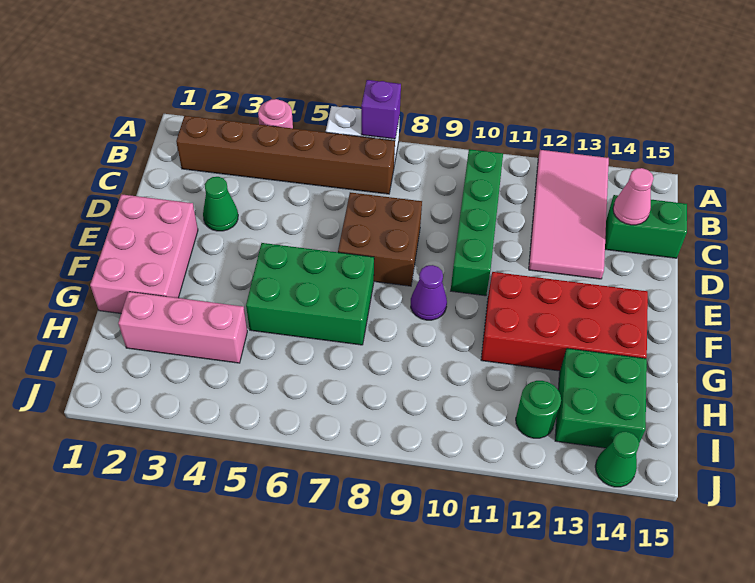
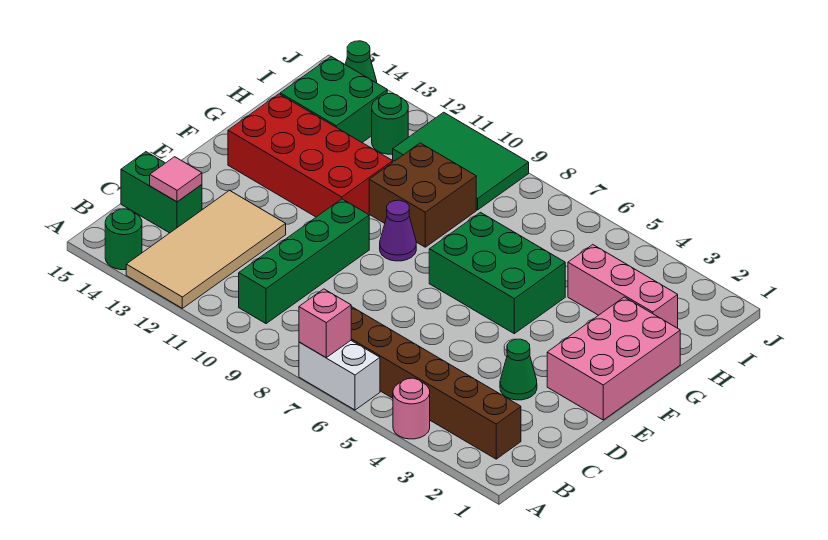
purple 1x1 brick [361,80,401,139] -> pink 1x1 brick [299,289,351,357]
pink 2x4 tile [529,150,609,279] -> tan 2x4 tile [126,190,286,308]
none -> green 1x1 round brick [105,209,142,270]
pink 1x1 cone [613,168,654,225] -> pink 1x1 tile [150,157,202,202]
brown 2x2 brick [338,192,422,286] -> brown 2x2 brick moved to [369,143,476,247]
none -> green 2x3 tile [393,112,529,210]

